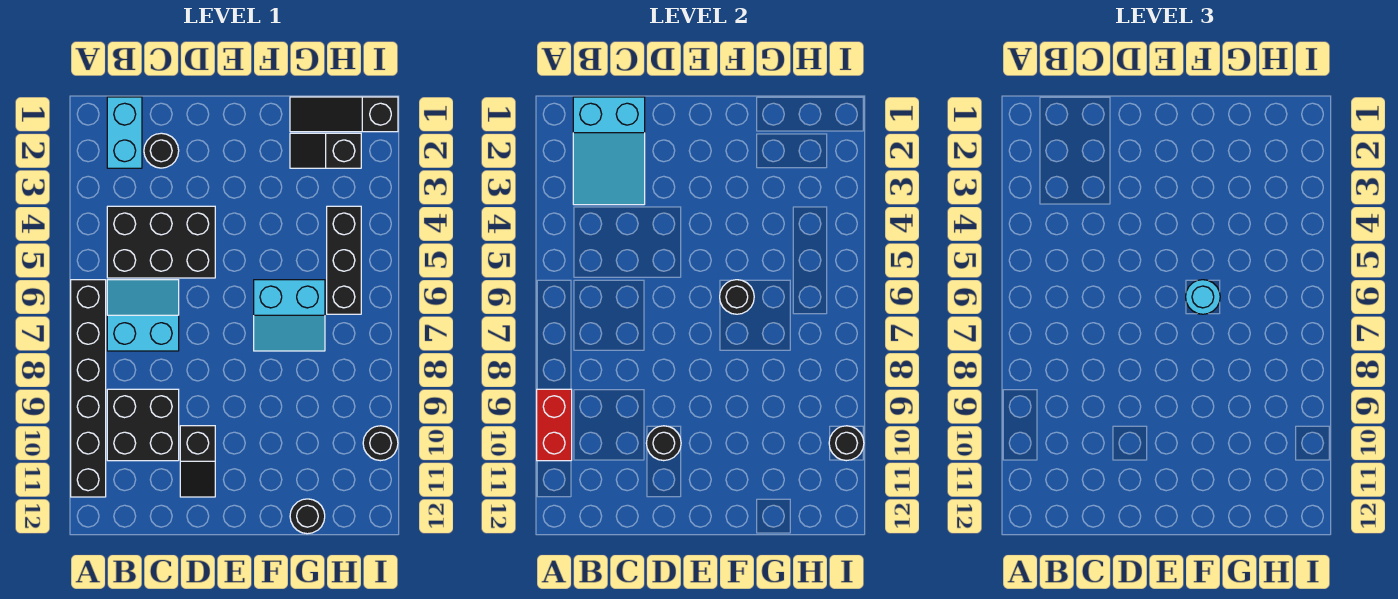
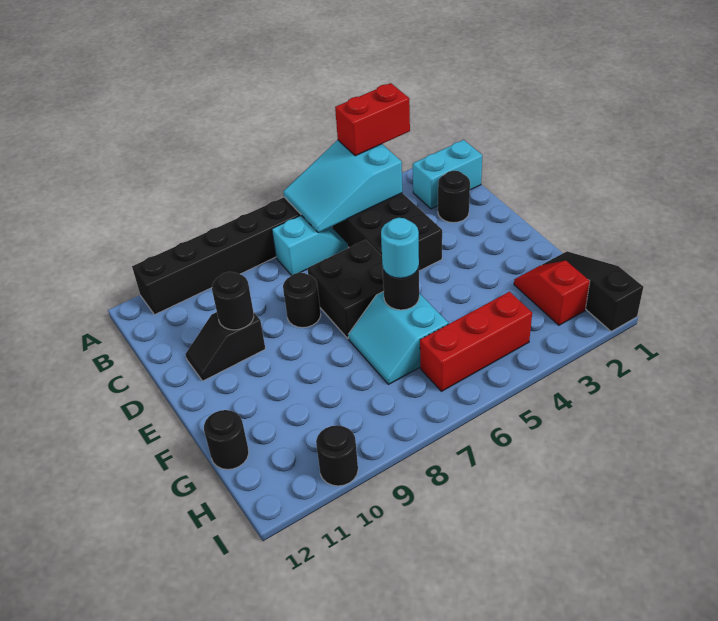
red 1x2 brick [537,389,572,461] -> red 1x2 brick moved to [335,83,410,156]
cyan 2x3 slope [573,97,645,205] -> cyan 2x3 slope moved to [283,140,402,232]
cyan 2x2 slope [107,280,179,351] -> cyan 1x2 slope [272,216,348,275]
black 2x2 brick [107,389,179,461] -> black 2x2 brick moved to [308,240,384,338]
black 1x2 slope [290,133,361,168] -> red 1x2 slope [514,261,590,325]
black 1x3 brick [327,206,361,314] -> red 1x3 brick [420,292,532,391]
black 1x1 round brick [829,426,864,461] -> black 1x1 round brick moved to [283,273,321,328]

